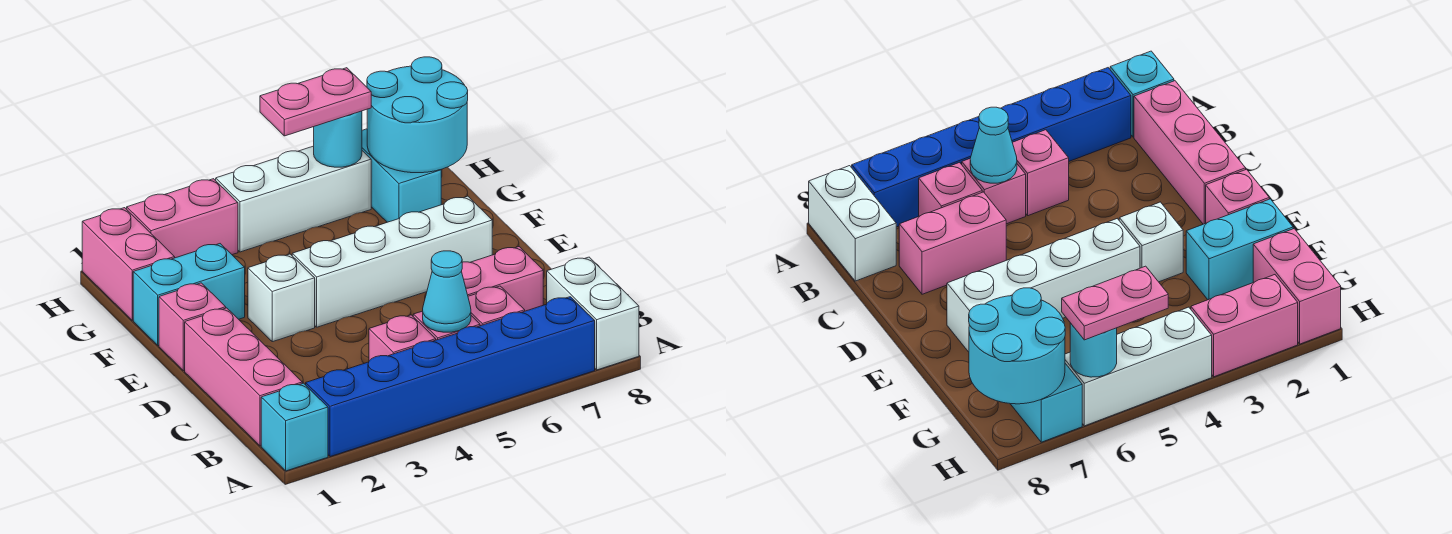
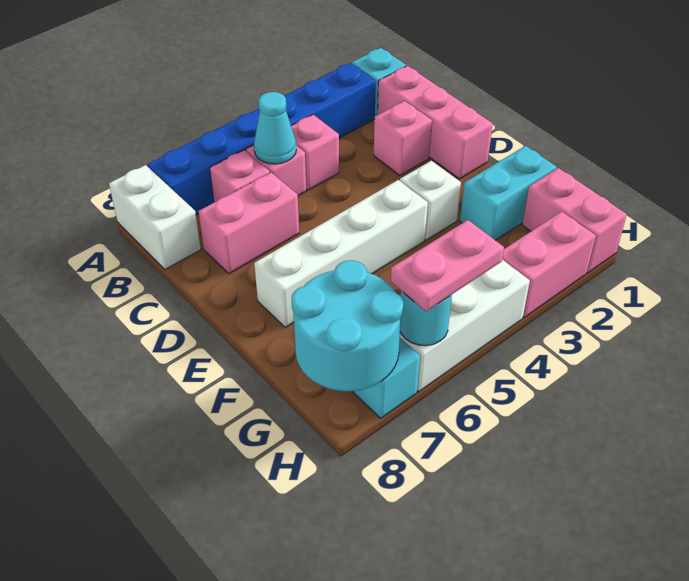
pink 1x1 brick [159,283,226,371] -> pink 1x1 brick moved to [374,101,432,175]

